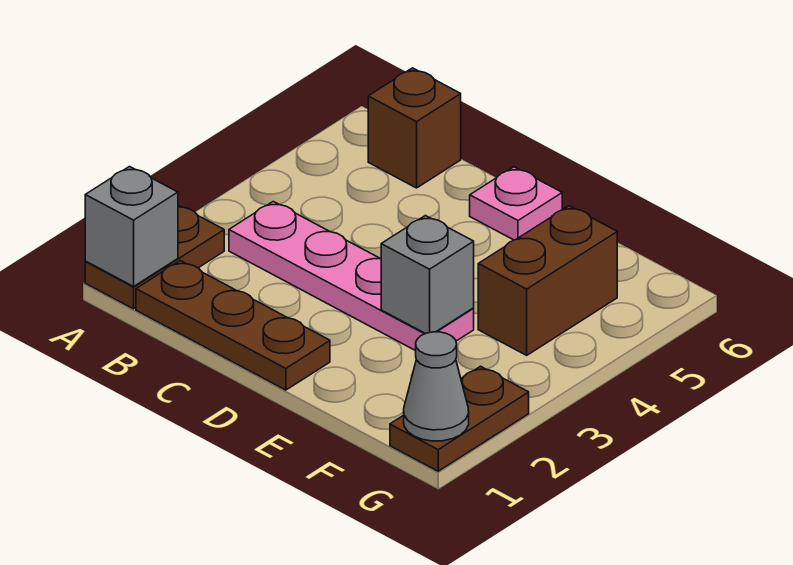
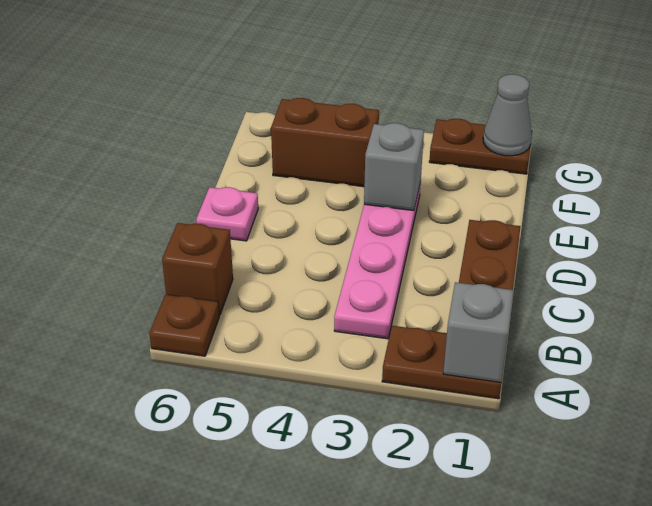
none -> brown 1x1 plate [149,294,219,356]

